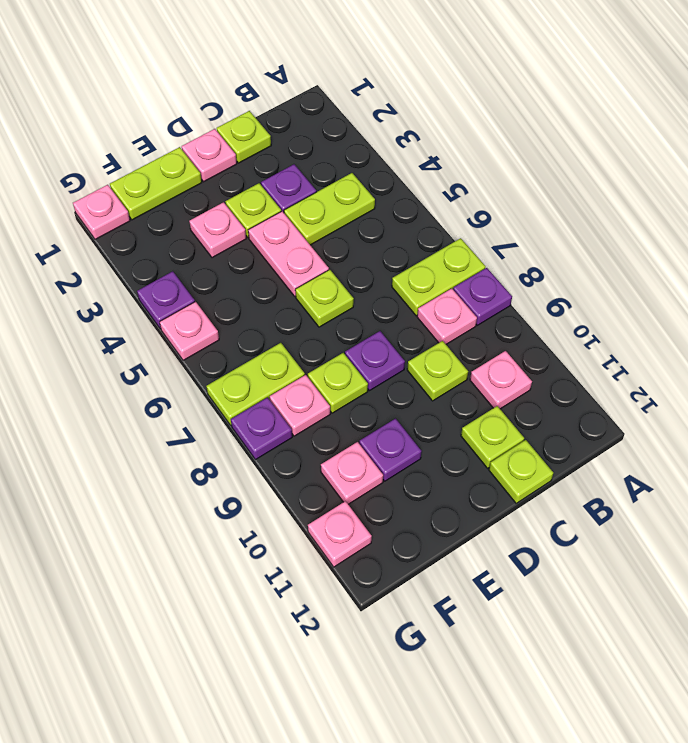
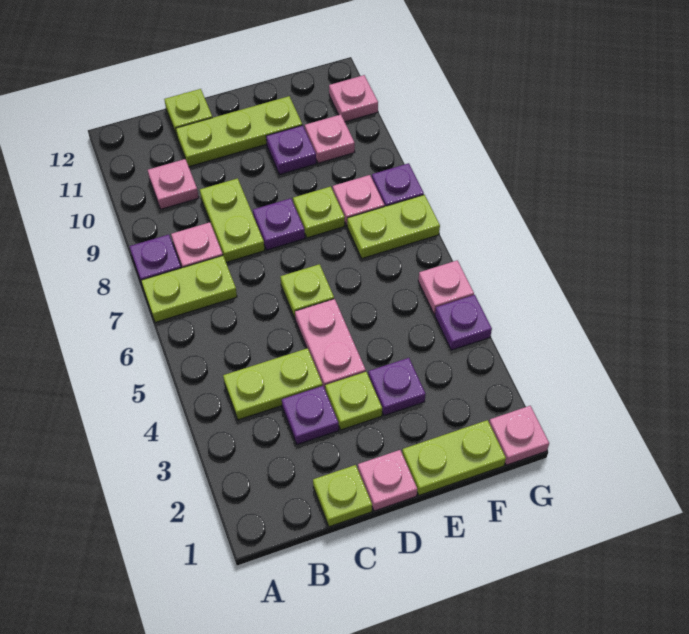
lime 1x1 plate [407,341,468,401] -> lime 1x2 plate [200,178,265,262]
lime 1x1 plate [461,406,524,468] -> lime 1x3 plate [176,96,302,167]
pink 1x1 plate [189,202,246,258] -> purple 1x1 plate [368,358,426,415]

